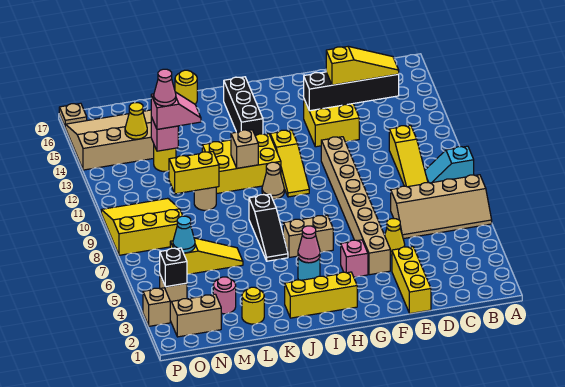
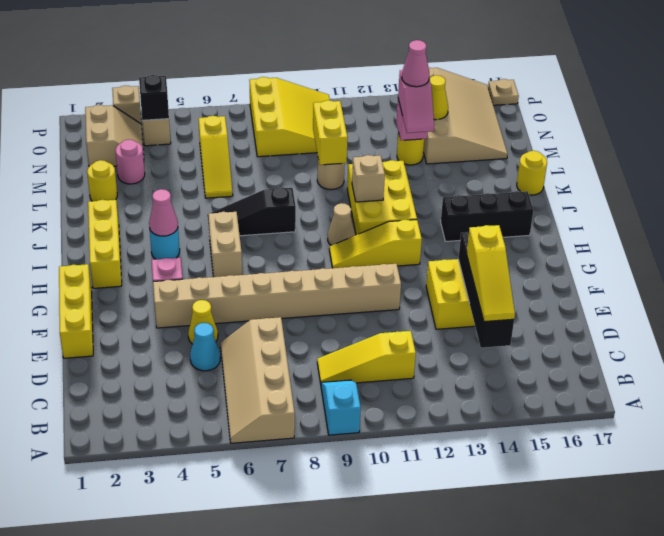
yellow 1x3 brick [392,247,431,314] -> yellow 1x3 brick turned to [59,264,93,358]
cyan 1x1 cone [173,216,195,253] -> cyan 1x1 cone moved to [190,323,220,371]

